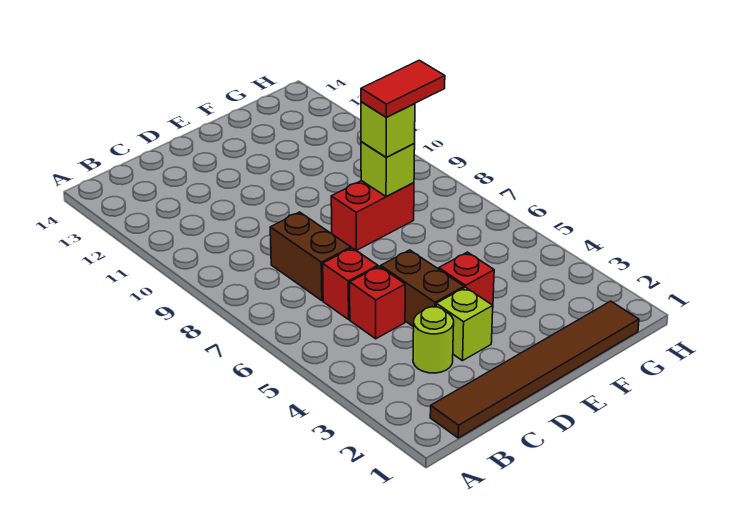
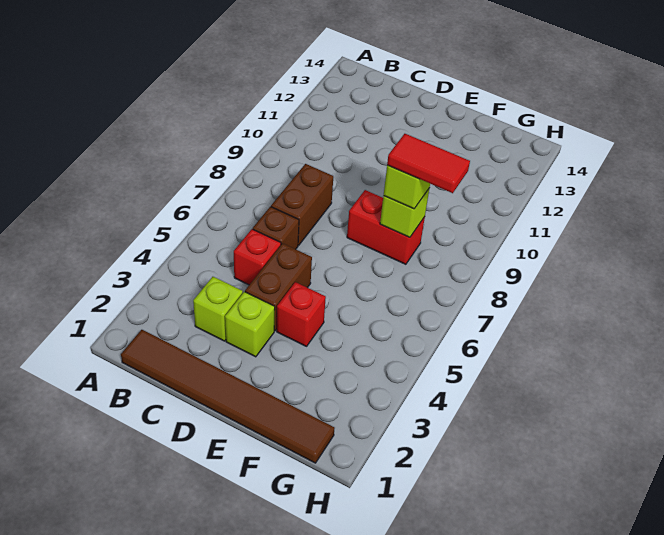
lime 1x1 round brick [413,307,454,373] -> lime 1x1 brick [193,277,243,341]
red 1x1 brick [323,248,378,319] -> brown 1x1 brick [253,207,299,249]

